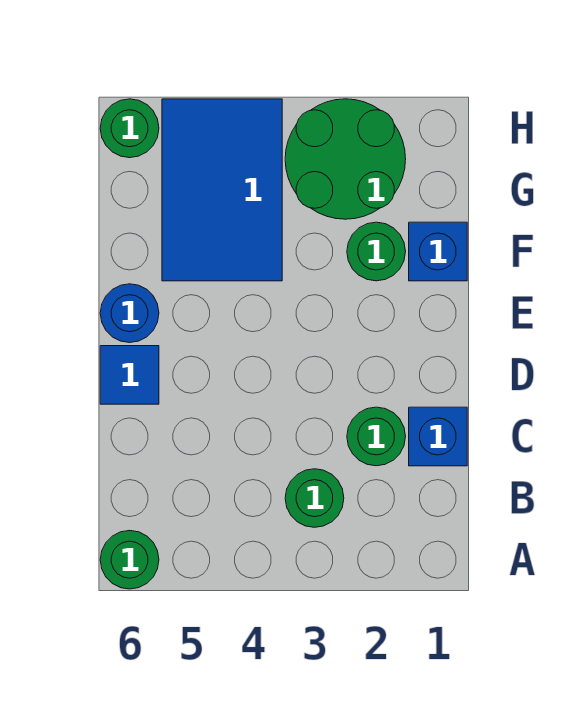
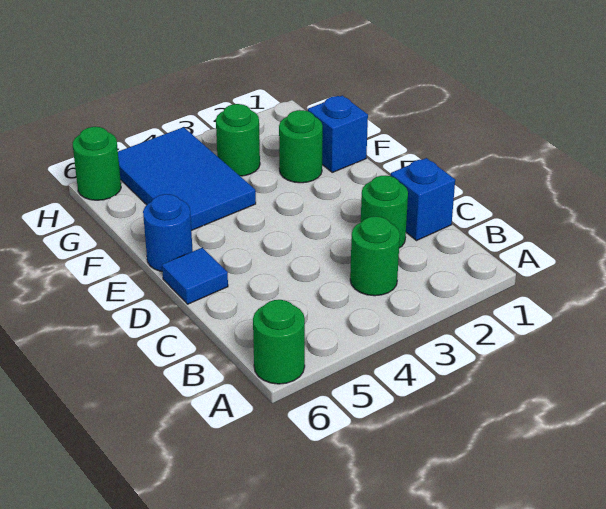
green 2x2 round brick [285,99,406,219] -> green 1x1 round brick [216,104,260,176]

